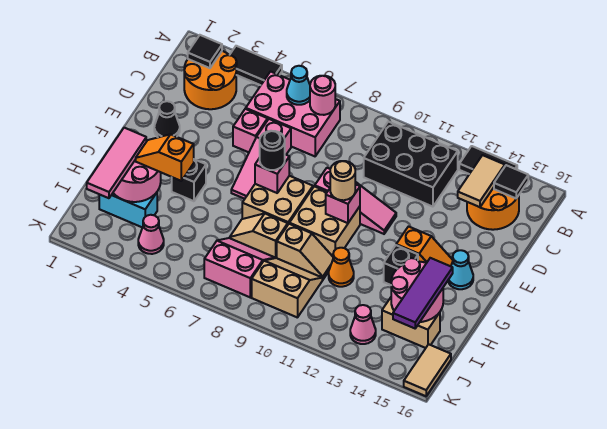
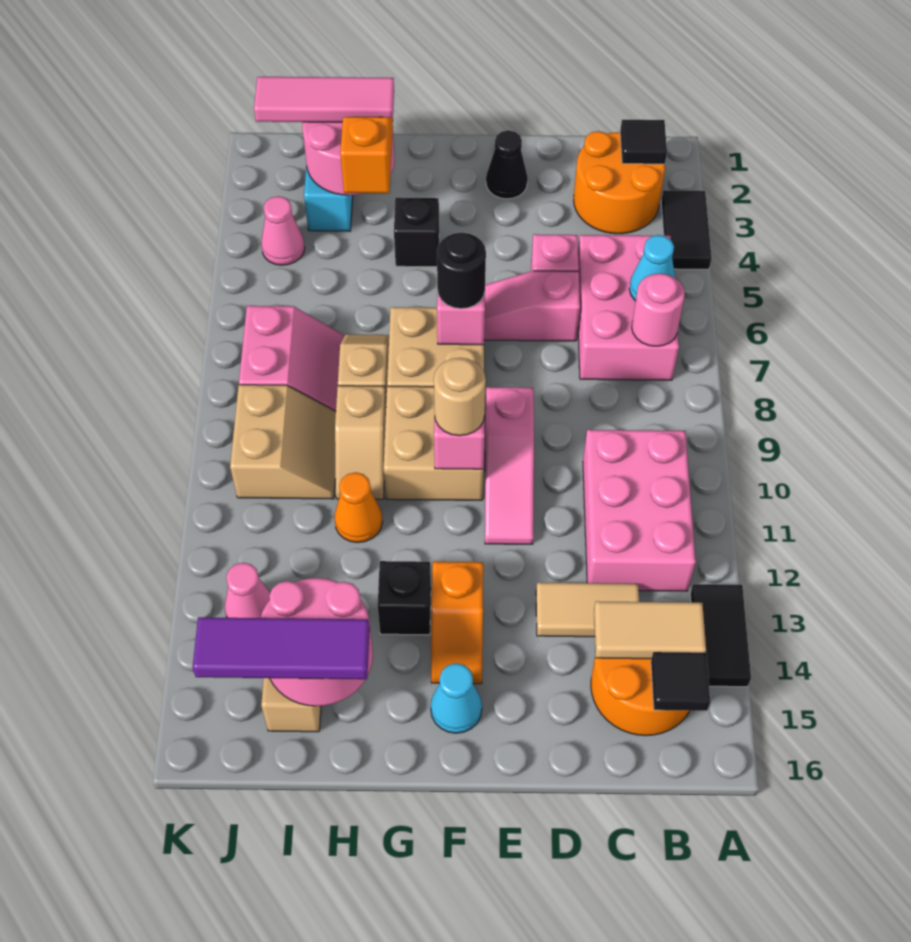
black 2x3 brick [364,122,458,207] -> pink 2x3 brick [583,430,696,591]
tan 1x2 tile [404,344,451,396] -> tan 1x2 tile moved to [536,583,639,637]

